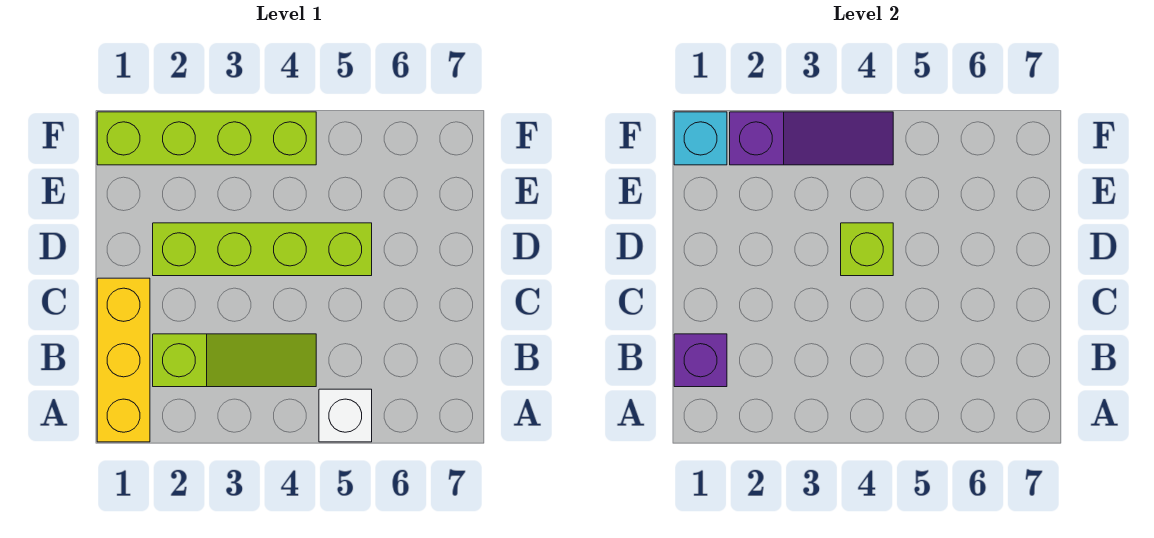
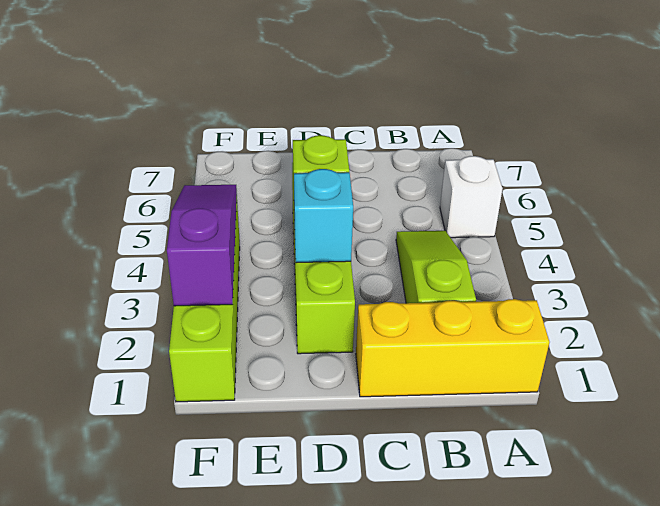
purple 1x1 brick [674,334,727,387] -> none
cyan 1x1 brick [674,112,727,165] -> cyan 1x1 brick moved to [294,169,353,263]

